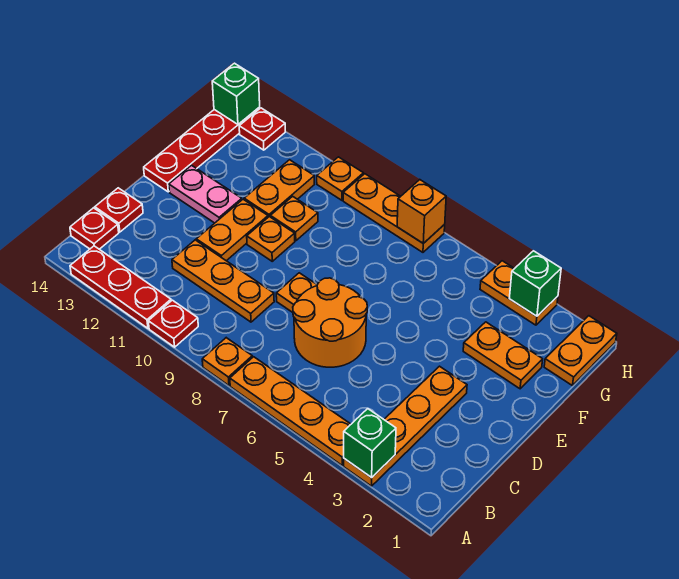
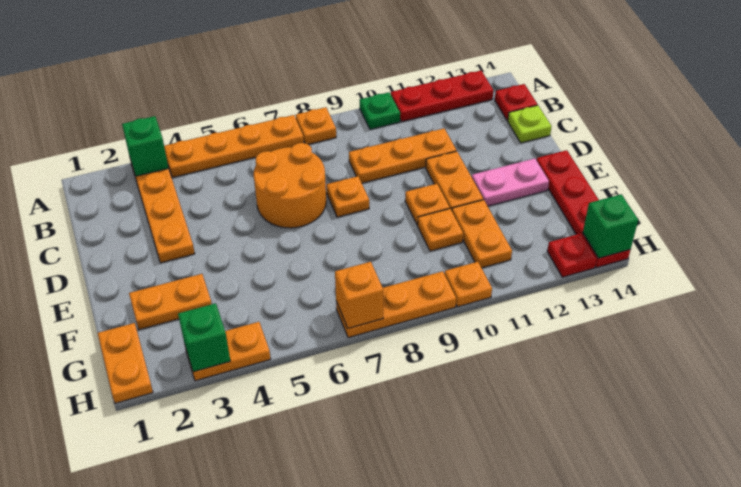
red 1x1 plate [148,300,198,347] -> green 1x1 plate [360,92,400,129]
red 1x1 plate [95,188,143,232] -> lime 1x1 plate [508,105,552,143]

